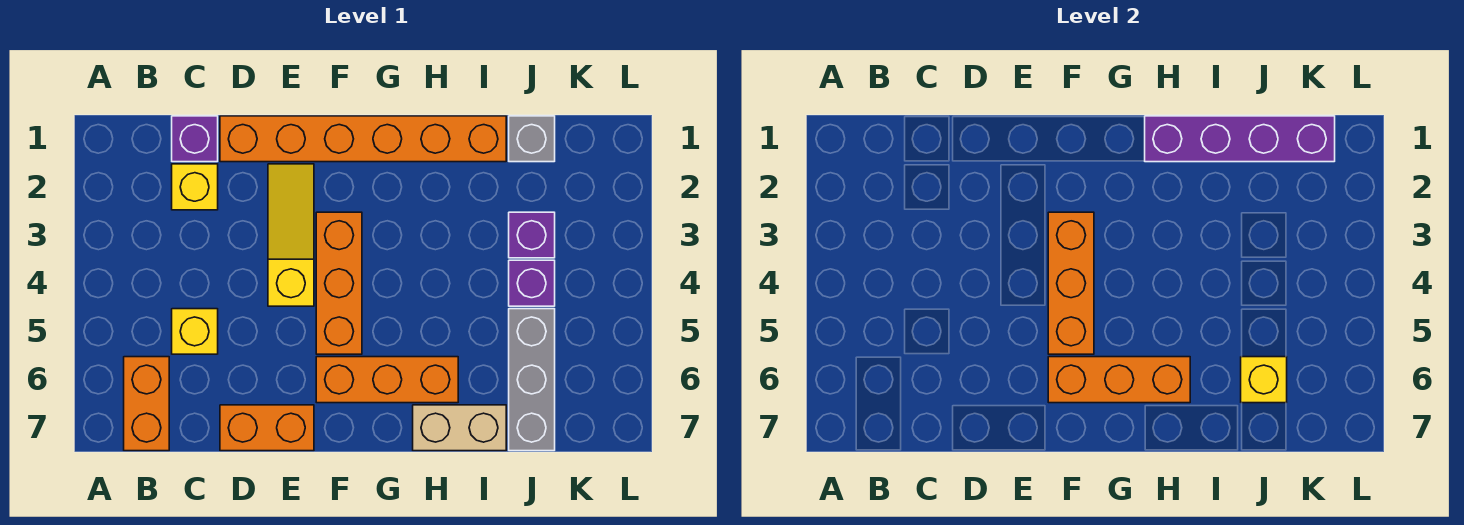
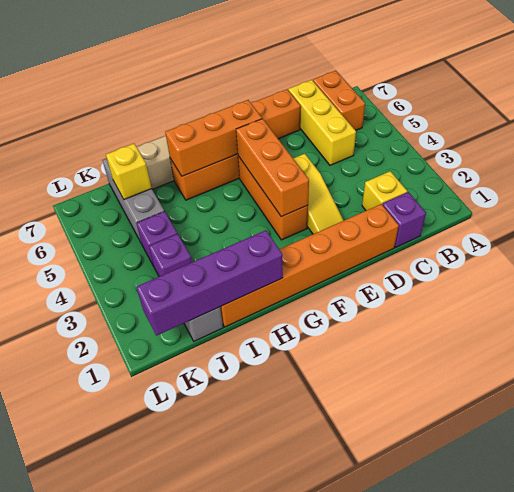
yellow 1x1 brick [172,309,218,354] -> yellow 1x3 brick [288,80,356,165]

